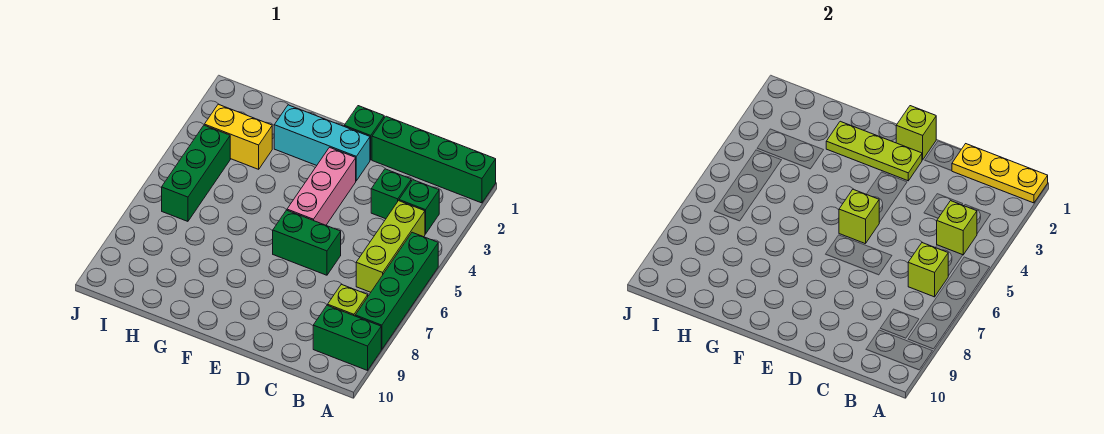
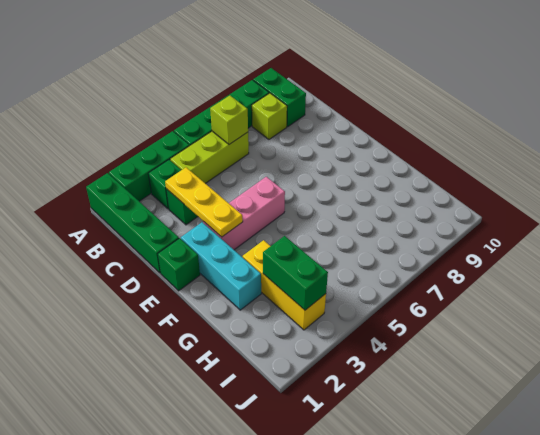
yellow 1x3 plate [952,144,1048,203] -> yellow 1x3 plate moved to [165,168,243,237]
lime 1x1 brick [937,201,977,255] -> none
green 1x2 brick [273,210,341,275] -> green 1x2 brick moved to [263,236,328,310]
lime 1x1 brick [896,106,936,160] -> none
lime 1x3 plate [826,121,922,181] -> none
lime 1x1 brick [839,189,879,244] -> none
yellow 1x2 brick [204,104,272,169] -> yellow 1x3 brick [243,240,326,330]
green 1x3 brick [162,125,230,221] -> green 1x3 brick moved to [109,131,189,201]

